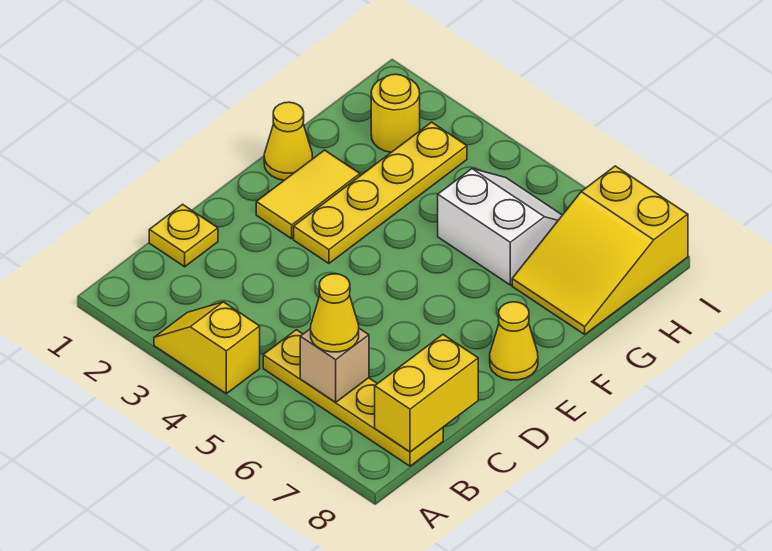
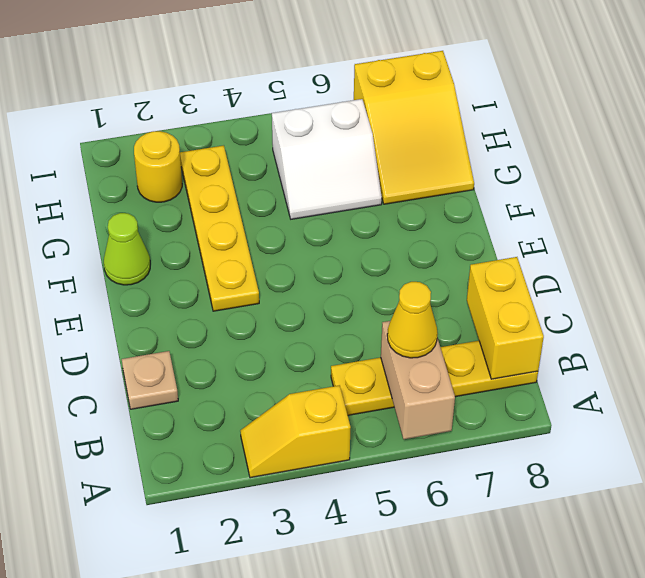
tan 1x1 brick [300,328,369,402] -> tan 1x2 brick [381,321,455,439]
yellow 1x1 plate [149,204,218,267] -> tan 1x1 plate [122,351,178,409]
yellow 1x2 tile [256,150,360,239] -> none
yellow 1x1 cone [490,302,538,380] -> none
yellow 1x1 cone [264,102,313,180] -> lime 1x1 cone [104,213,150,285]
white 2x2 slope [438,169,562,285] -> white 2x2 slope turned to [272,99,382,219]

